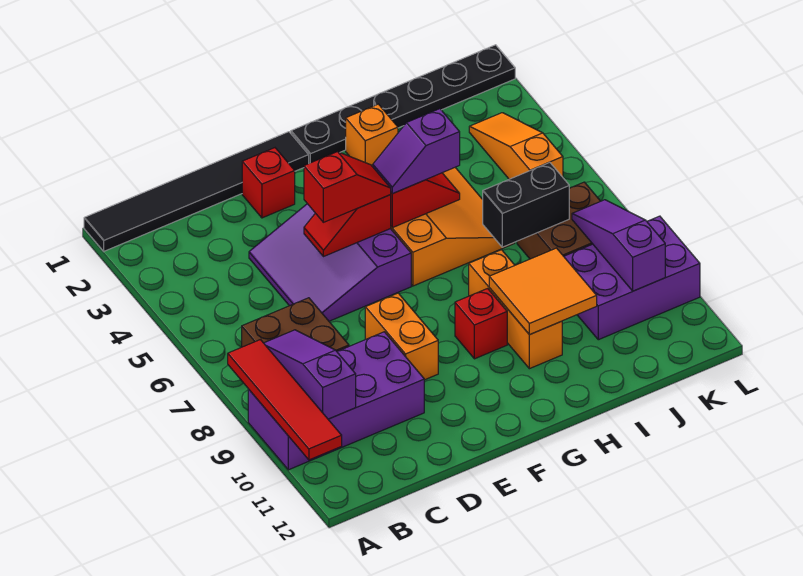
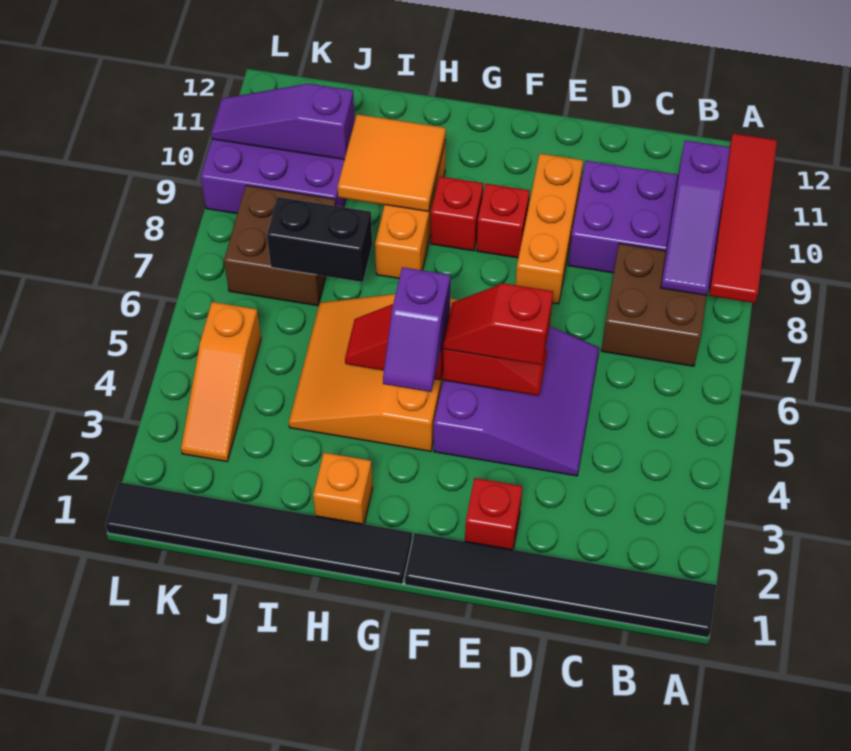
orange 1x2 brick [365,293,438,380] -> orange 1x3 brick [516,154,583,304]
none -> red 1x1 brick [477,184,530,258]
black 1x6 plate [291,45,515,163] -> black 1x6 tile [106,482,412,584]
purple 1x2 slope [373,109,460,194] -> purple 1x2 slope turned to [383,267,451,392]
purple 1x3 slope [572,200,665,291] -> purple 1x3 slope turned to [211,84,355,160]

